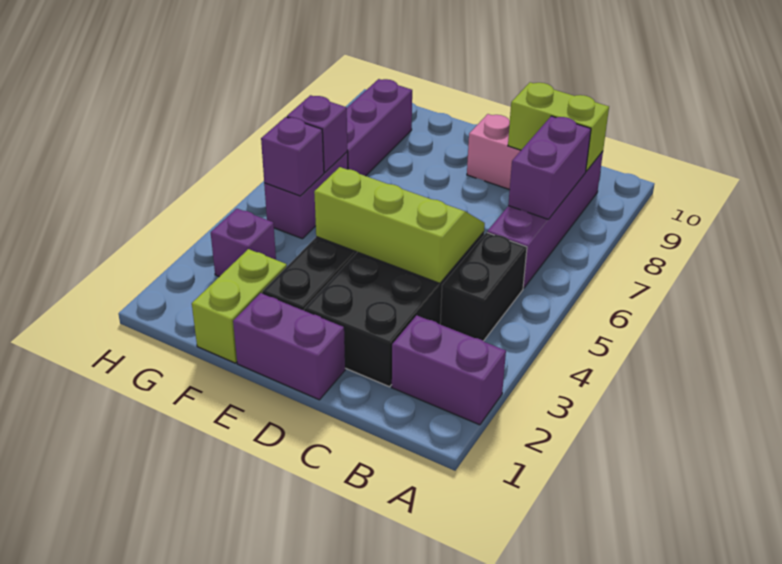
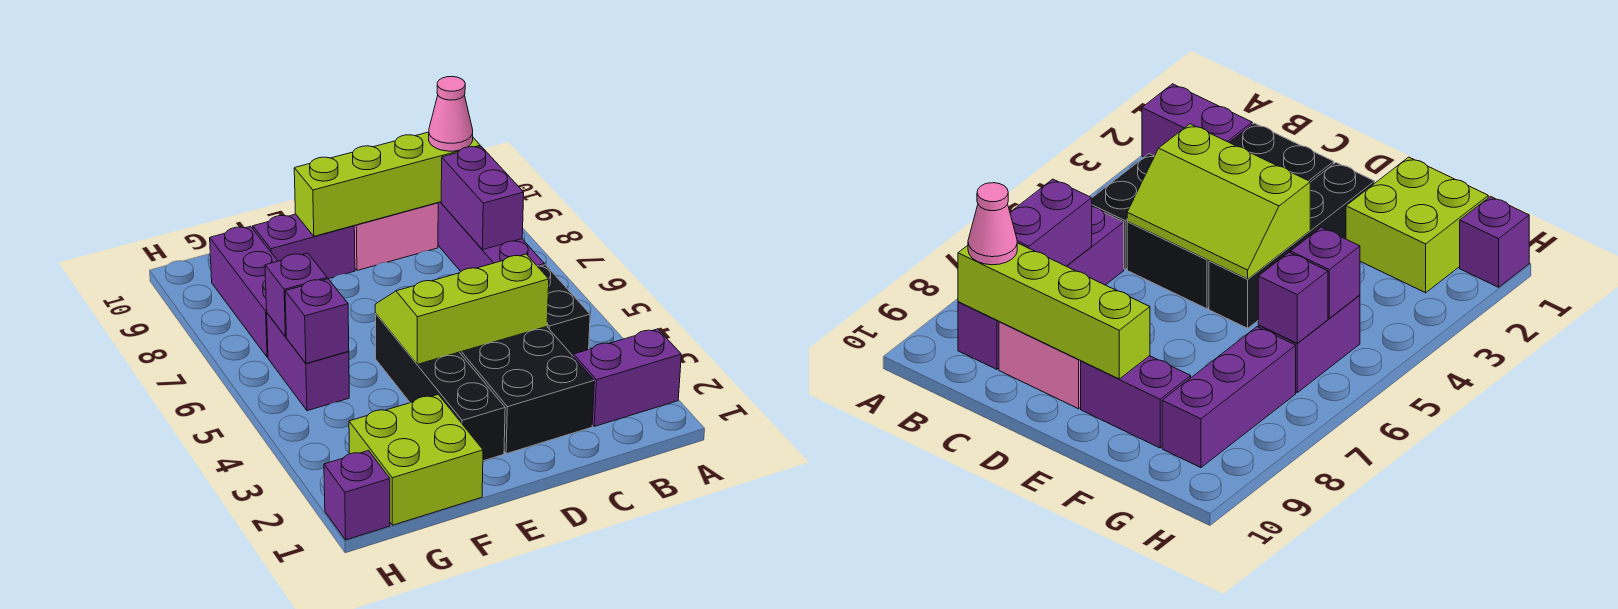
lime 1x2 brick [508,82,609,171] -> lime 1x4 brick [294,132,480,236]
none -> pink 1x1 cone [429,77,473,151]
purple 1x2 brick [233,293,345,400] -> purple 1x2 brick moved to [253,214,355,279]
lime 1x2 brick [192,249,287,363] -> lime 2x2 brick [349,395,483,525]
purple 1x1 brick [211,209,276,277] -> purple 1x1 brick moved to [324,451,390,540]

